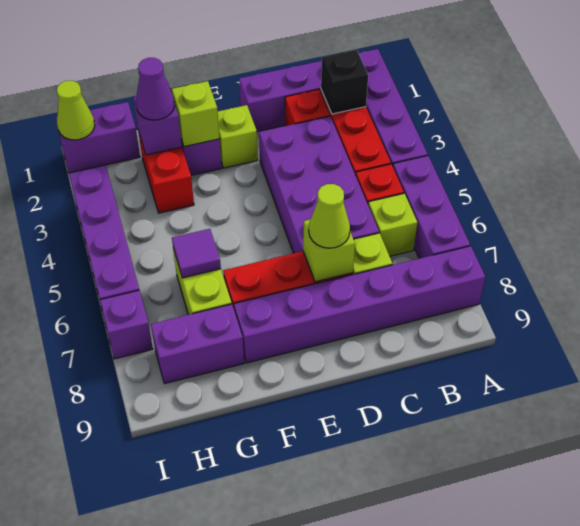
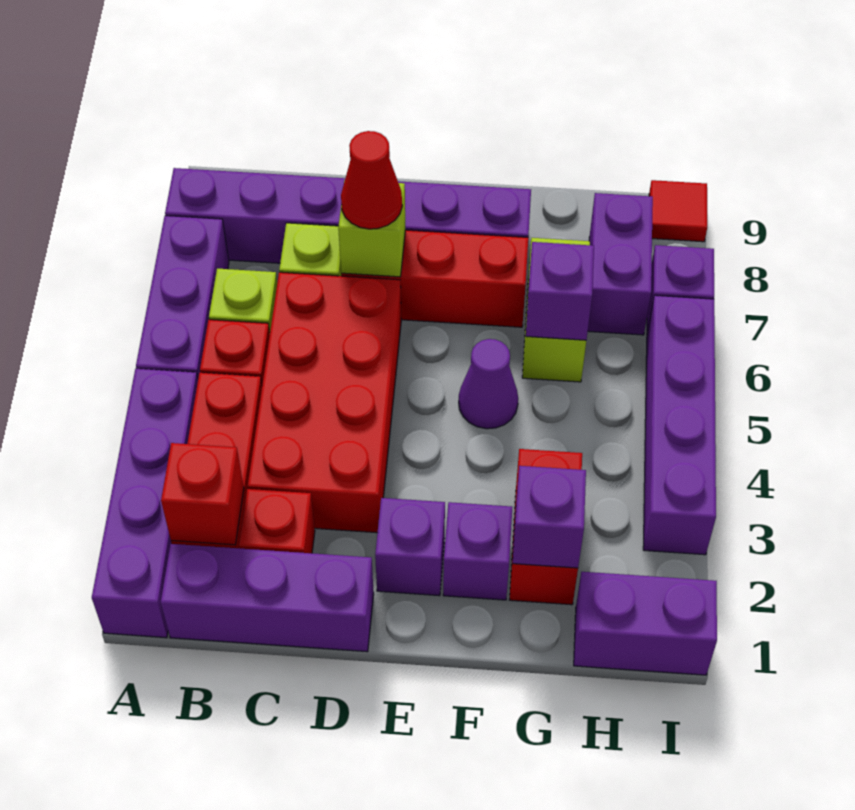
black 1x1 brick [321,50,368,114] -> red 1x1 brick [161,443,244,545]
purple 2x4 brick [259,116,379,253] -> red 2x4 brick [248,272,401,533]
lime 1x1 cone [309,184,350,248] -> red 1x1 cone [341,131,402,229]
lime 1x1 brick [218,105,258,168] -> purple 1x1 brick [375,498,445,596]
lime 1x1 brick [172,81,219,147] -> none
purple 1x1 cone [136,58,175,120] -> purple 1x1 cone moved to [459,339,518,429]
purple 1x1 tile [172,229,221,278] -> purple 1x1 brick [526,242,594,340]
purple 1x2 brick [151,304,244,384] -> purple 1x2 brick turned to [588,193,653,335]
lime 1x1 cone [57,81,95,140] -> none
none -> red 1x1 tile [649,180,707,242]

